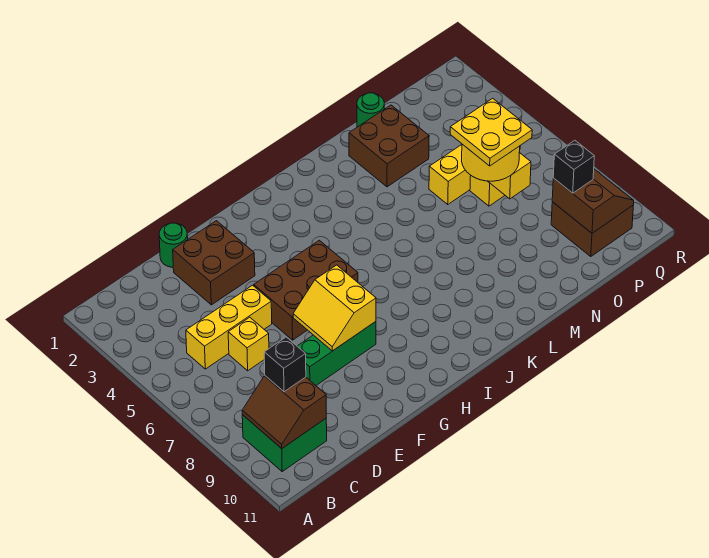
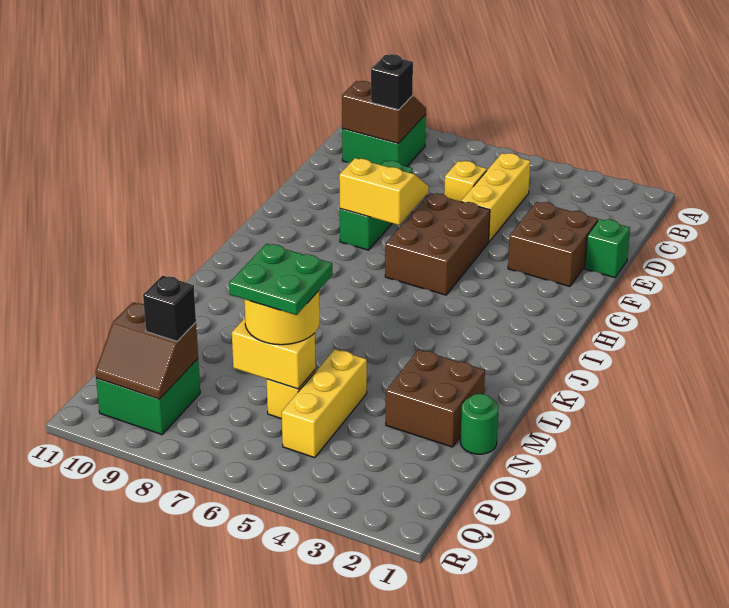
green 1x1 round brick [159,223,188,267] -> green 1x1 brick [585,219,630,278]
yellow 2x2 plate [450,98,532,166] -> green 2x2 plate [229,244,332,315]
brown 2x2 brick [551,202,633,256] -> green 2x2 brick [96,359,200,435]

